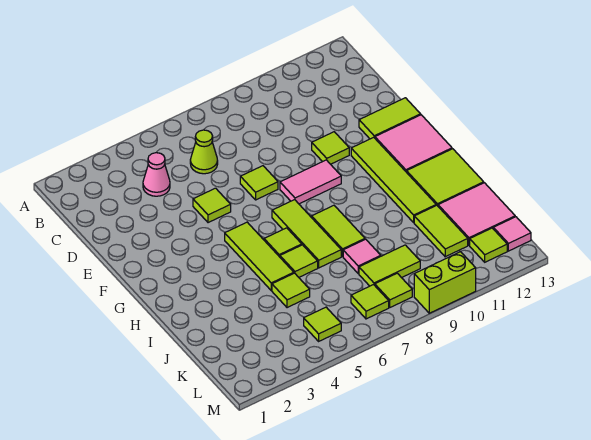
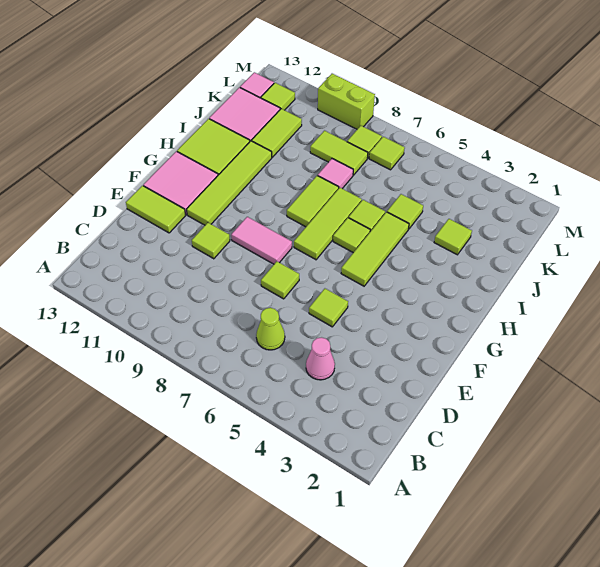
lime 1x1 tile [304,307,341,341] -> lime 1x1 tile moved to [434,219,472,255]

